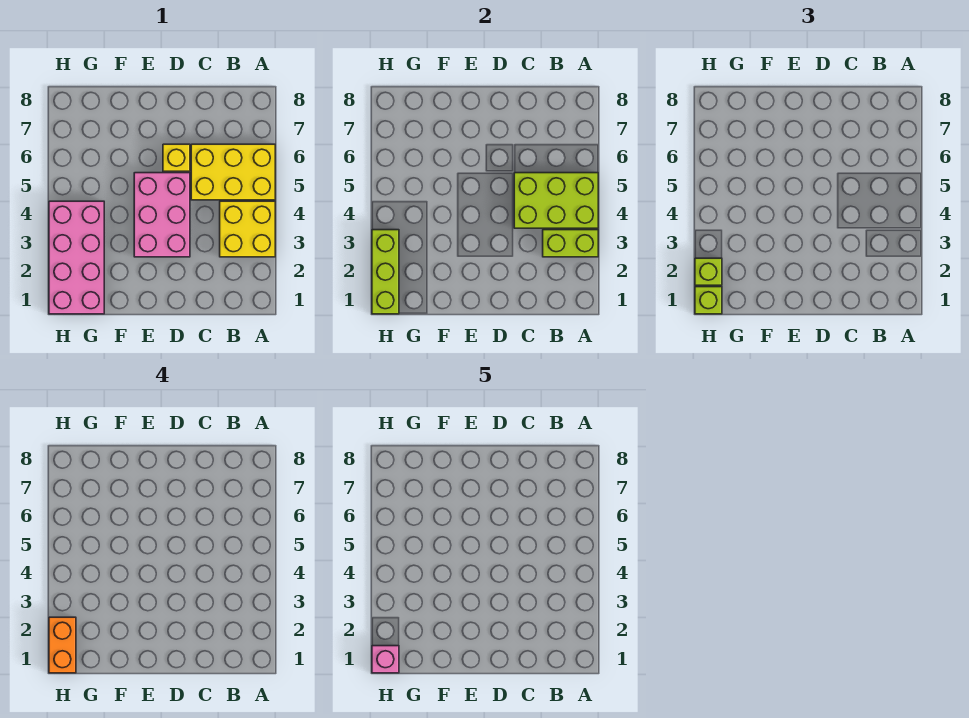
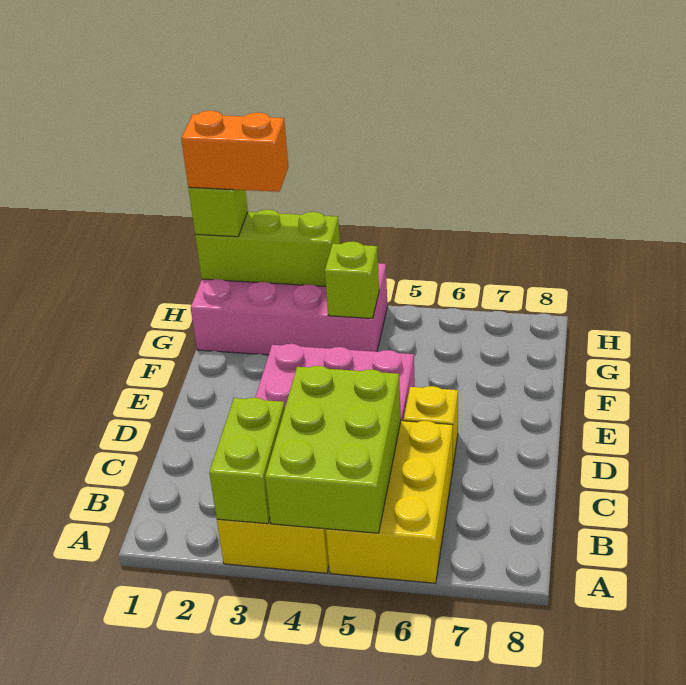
pink 1x1 brick [372,646,399,673] -> none
lime 1x1 brick [695,258,722,285] -> lime 1x1 brick moved to [325,241,379,319]

